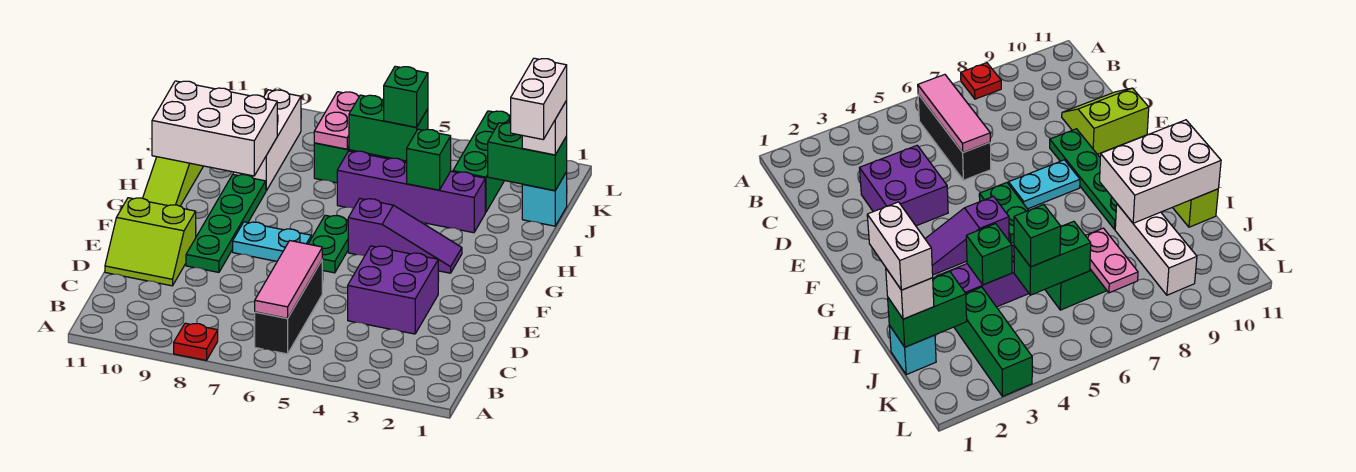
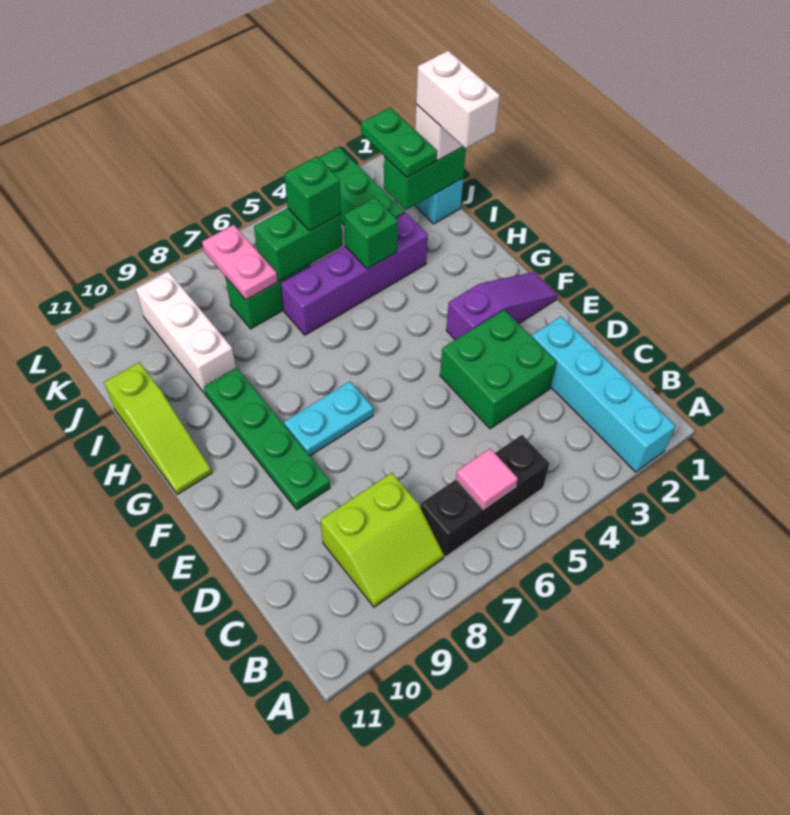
none -> cyan 1x4 brick [532,317,675,472]
red 1x1 plate [174,323,218,360] -> none
black 1x3 brick [255,260,322,354] -> black 1x3 brick turned to [420,435,549,557]
pink 1x3 tile [255,241,322,318] -> pink 1x1 tile [456,449,518,509]
purple 2x2 brick [348,246,438,334] -> green 2x2 brick [440,310,557,429]
lime 2x2 slope [105,198,196,286] -> lime 2x2 slope moved to [321,473,444,607]
green 1x2 plate [308,215,348,273] -> green 1x2 plate moved to [361,107,437,177]
purple 1x3 slope [348,199,462,273] -> purple 1x3 slope moved to [446,272,557,340]
white 2x3 brick [152,81,277,176] -> none

